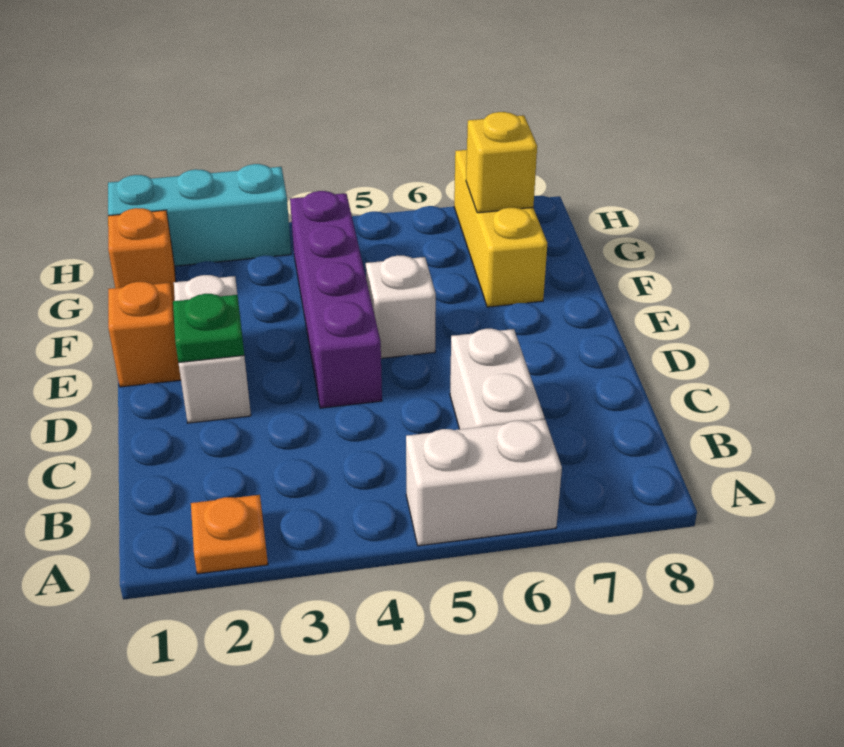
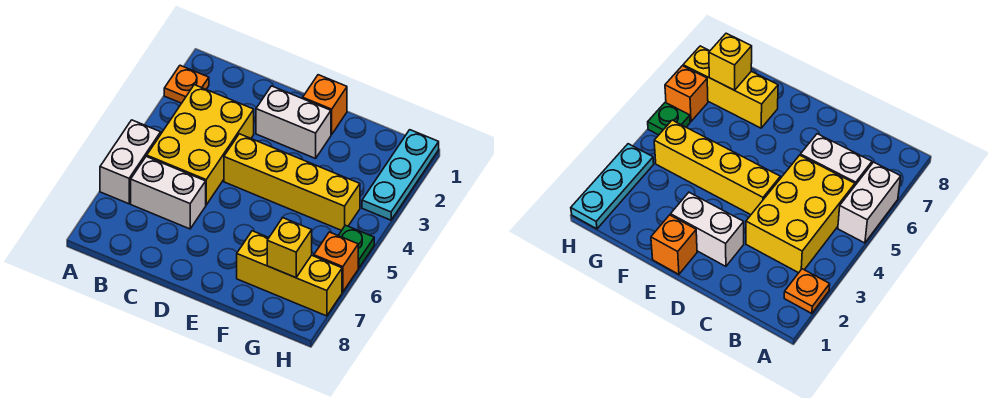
none -> yellow 2x3 brick [147,85,254,205]
green 1x1 plate [173,294,244,363] -> green 1x1 plate moved to [338,225,374,268]
purple 1x4 brick [290,191,382,408] -> yellow 1x4 brick [224,134,360,230]
white 1x1 brick [366,256,436,358] -> none
orange 1x1 brick [108,208,176,301] -> orange 1x1 brick moved to [314,232,358,292]
cyan 1x3 brick [108,164,291,266] -> cyan 1x3 plate [362,130,439,220]

